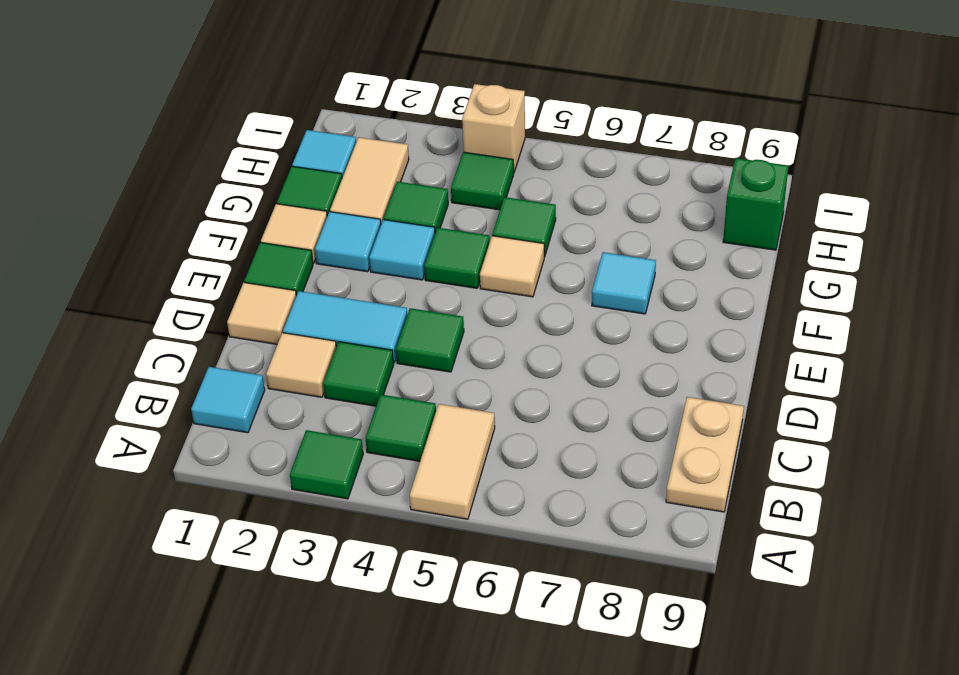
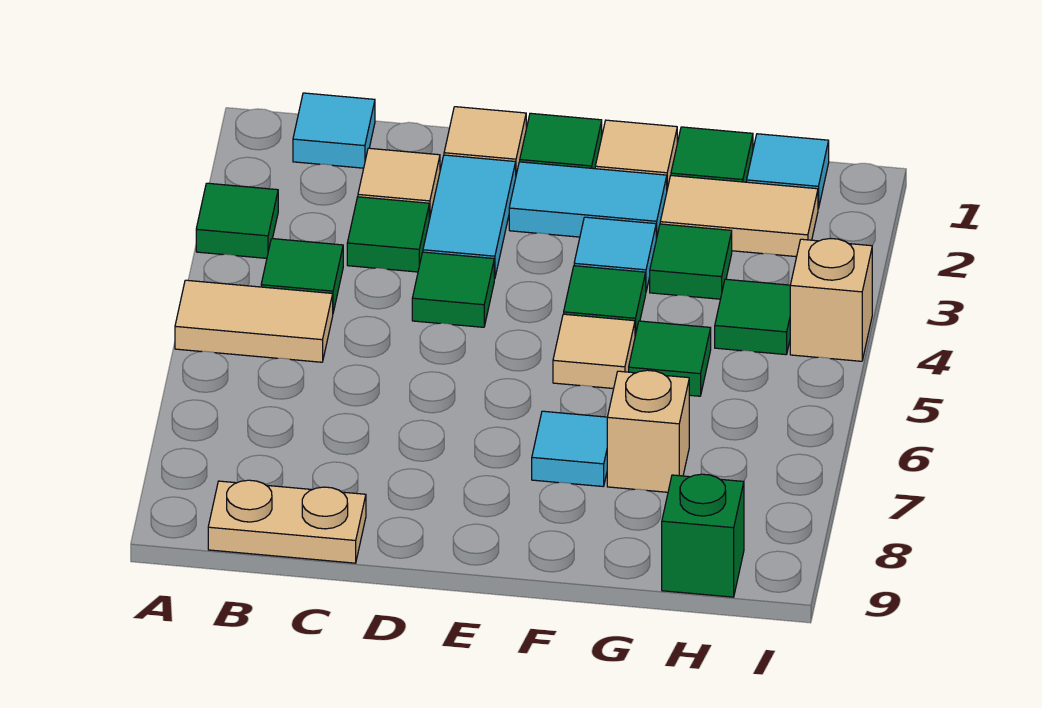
cyan 1x1 tile [315,212,381,272] -> cyan 1x2 tile [509,162,667,239]
none -> tan 1x1 brick [607,370,689,492]

